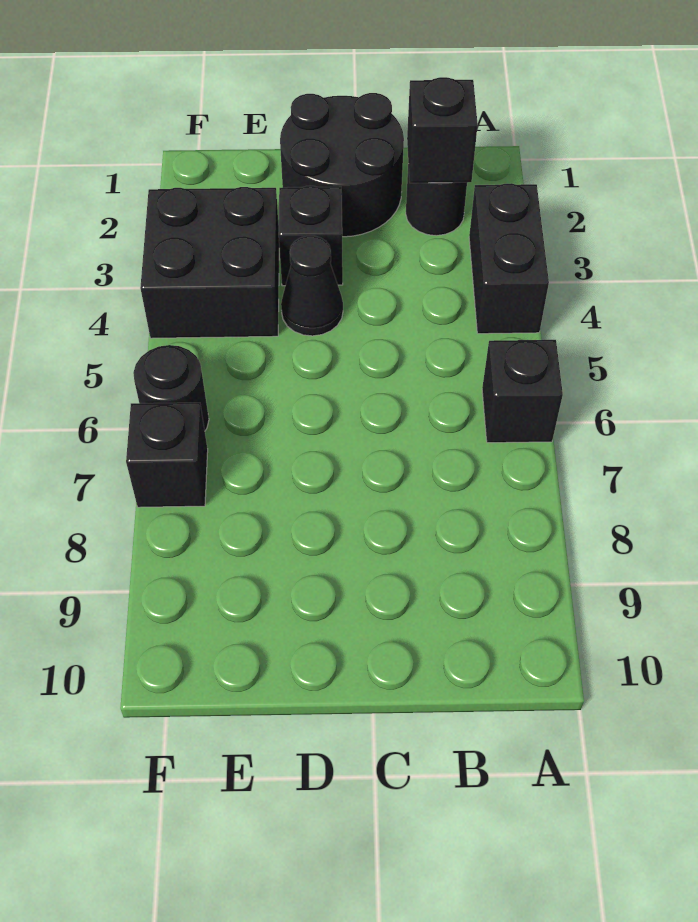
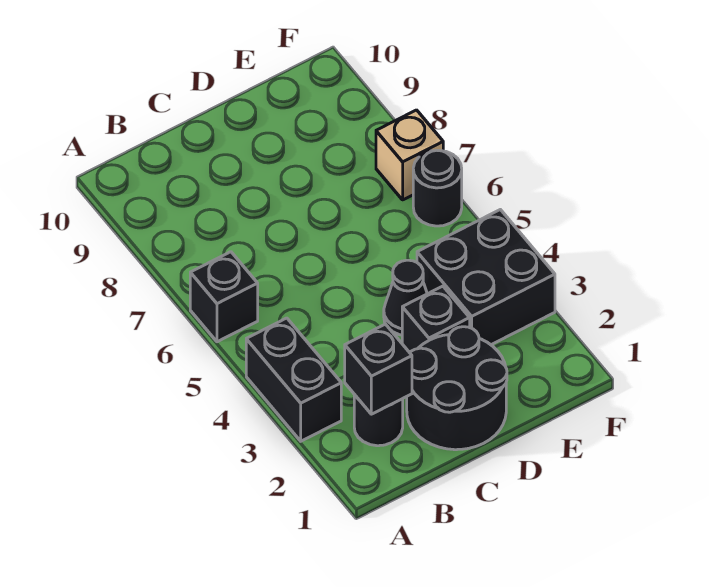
black 1x1 brick [126,403,208,507] -> tan 1x1 brick [376,110,443,200]

